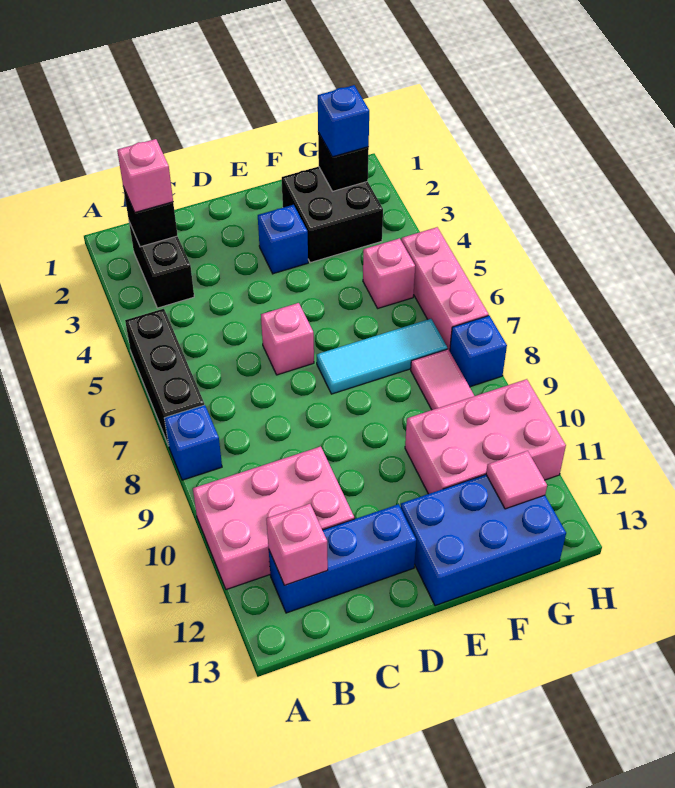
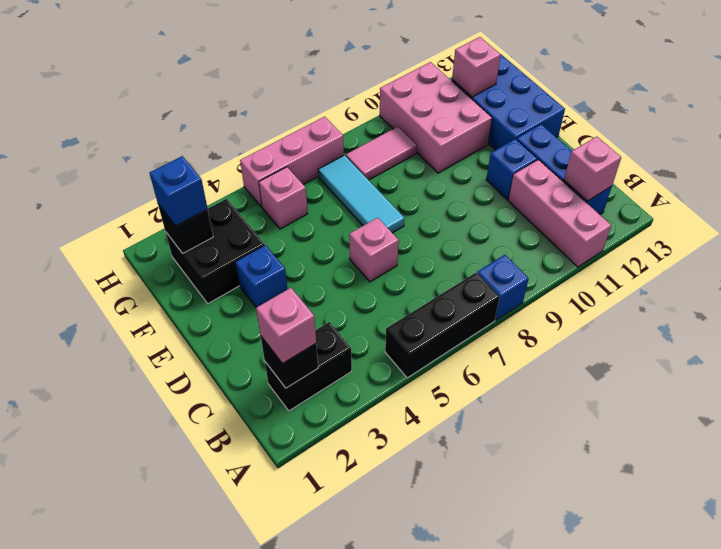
pink 2x3 brick [193,446,354,590] -> pink 1x3 brick [508,160,611,267]
pink 1x1 tile [486,451,547,509] -> pink 1x1 brick [452,37,501,97]
blue 1x1 brick [450,316,507,387] -> blue 1x1 brick moved to [486,139,537,200]

